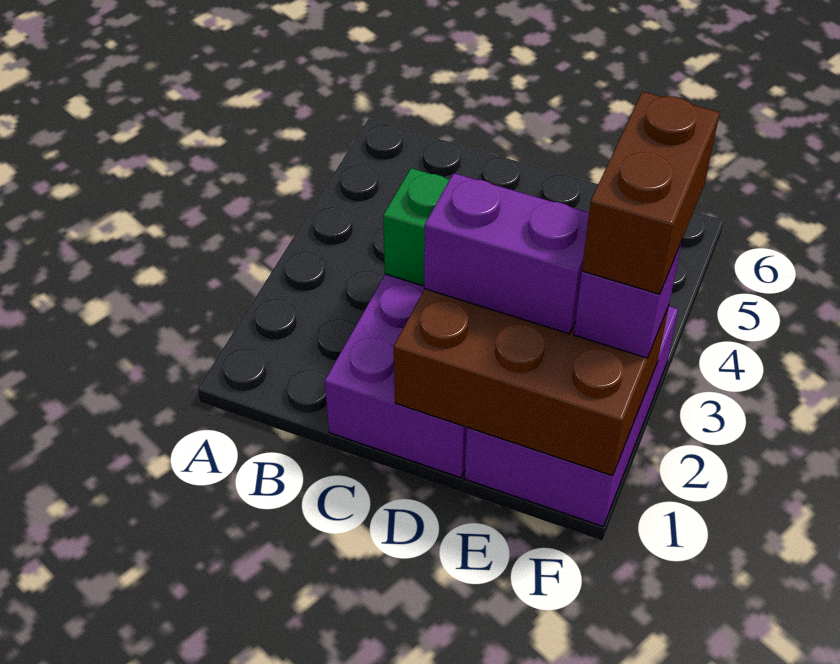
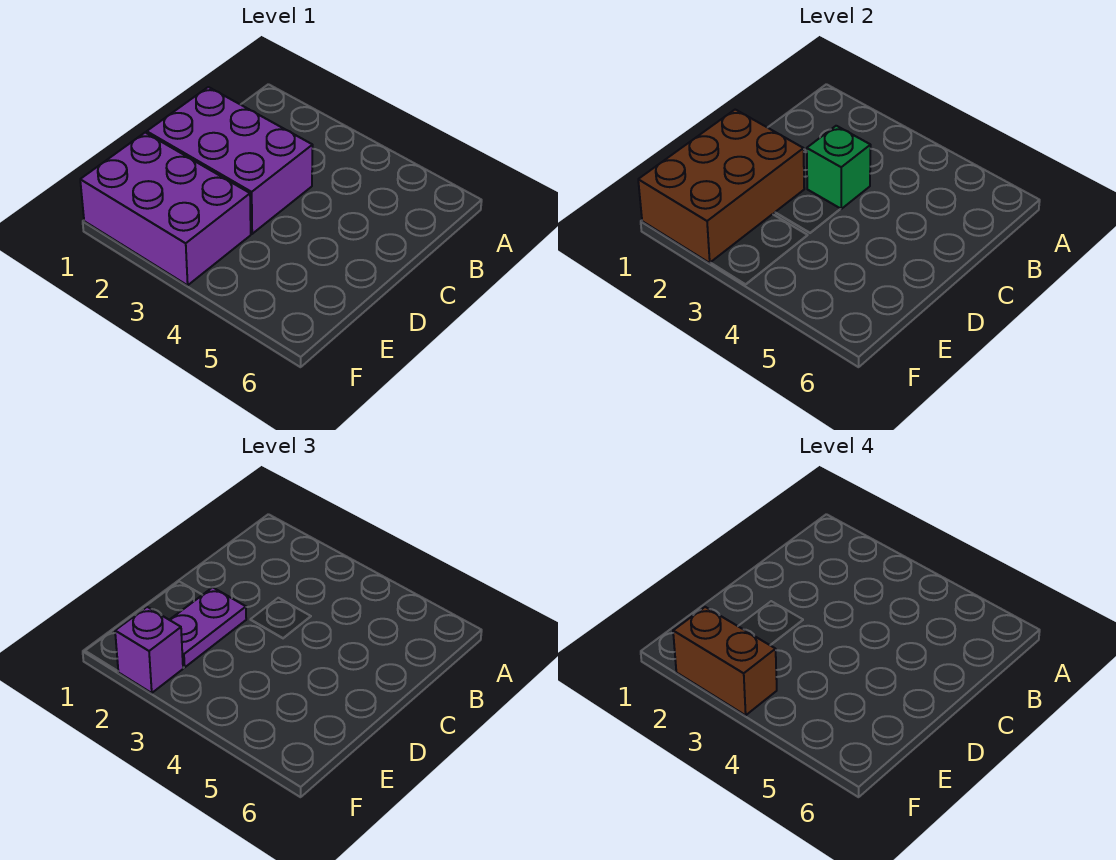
purple 1x2 brick [424,173,589,334] -> purple 1x2 plate [170,587,246,667]

